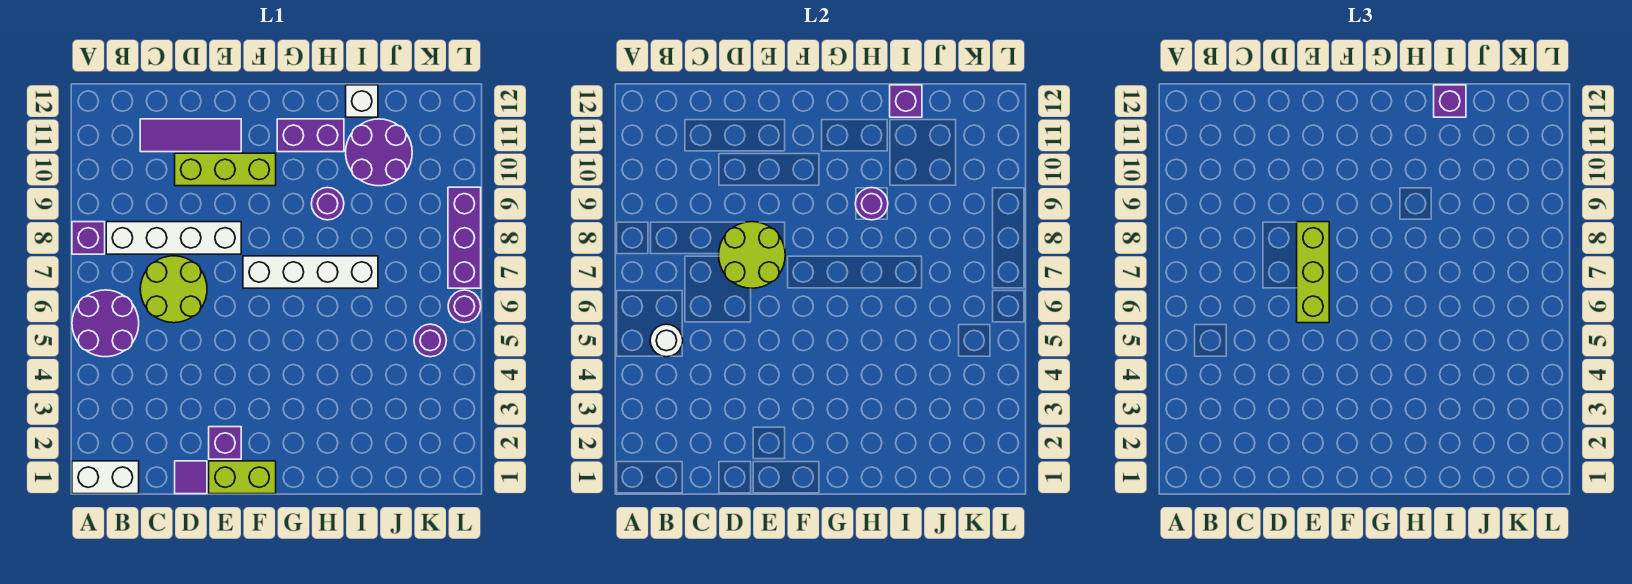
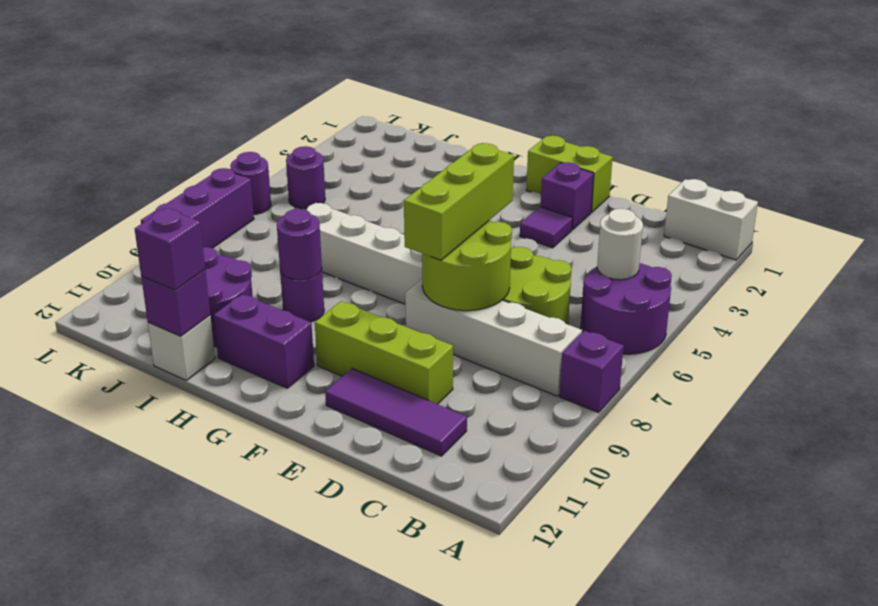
purple 1x1 tile [175,461,207,494] -> purple 1x1 tile moved to [520,207,573,248]

